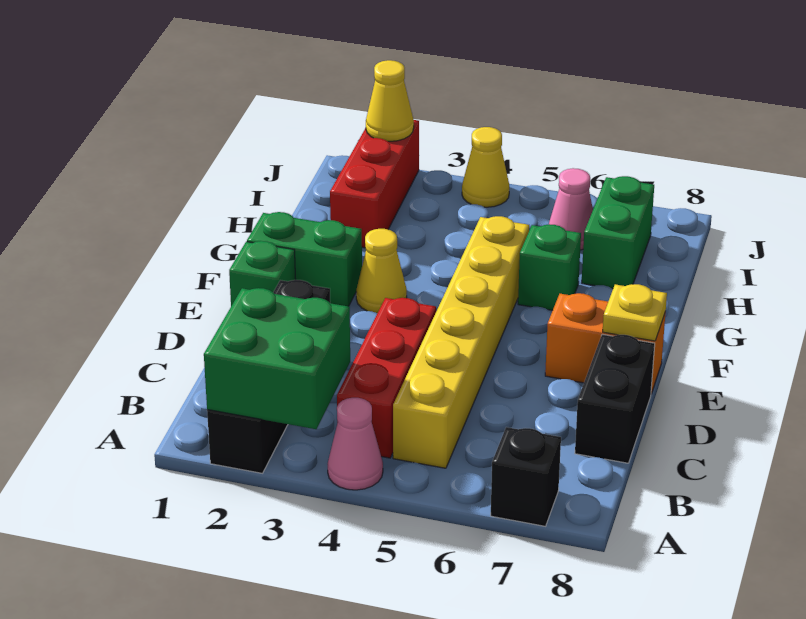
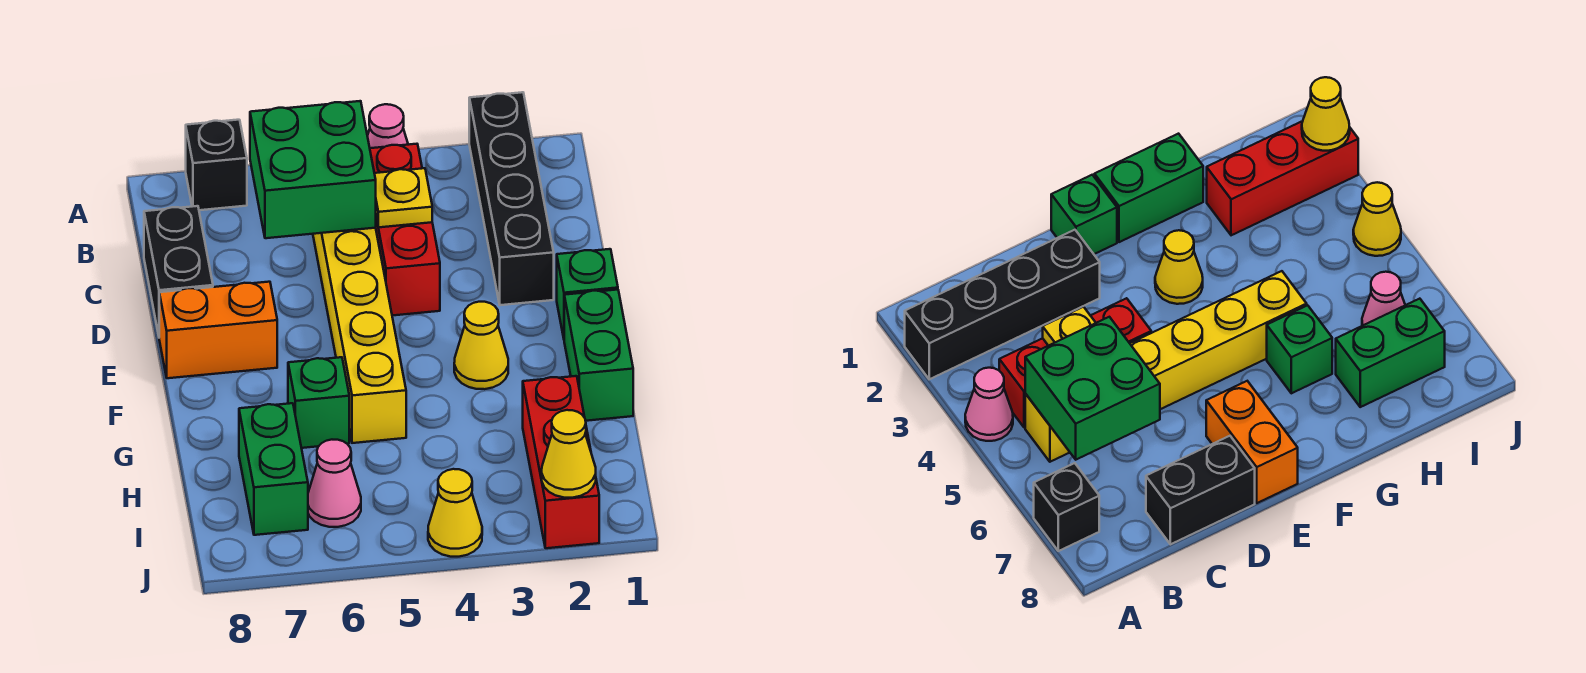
green 2x2 brick [204,288,350,429] -> green 2x2 brick moved to [250,101,376,238]
yellow 1x1 plate [603,284,667,341] -> yellow 1x1 plate moved to [374,168,432,227]
green 1x2 brick [247,212,362,306] -> green 1x2 brick turned to [564,290,633,421]

